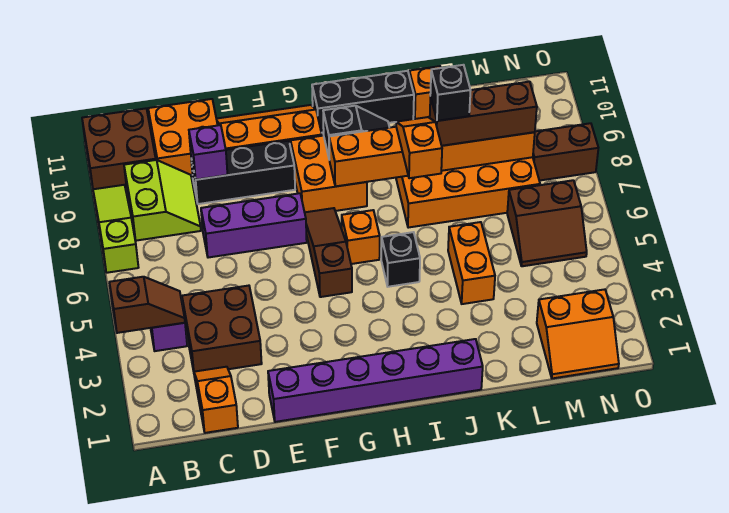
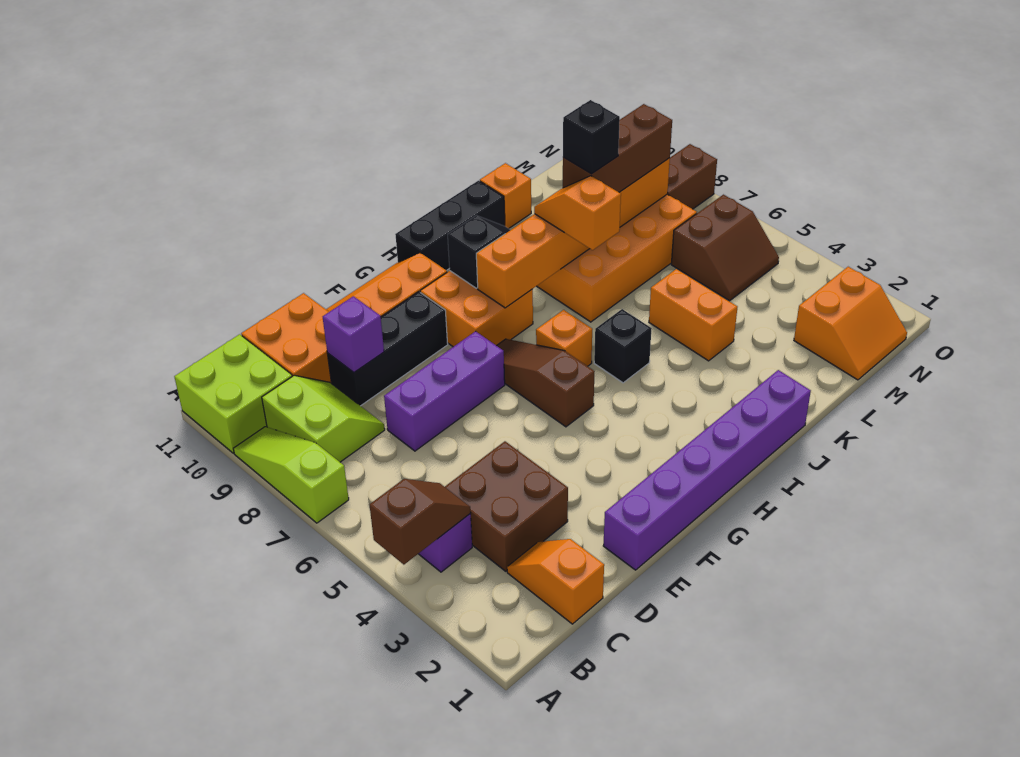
brown 2x2 brick [82,108,156,189] -> lime 2x2 brick [174,334,292,453]

